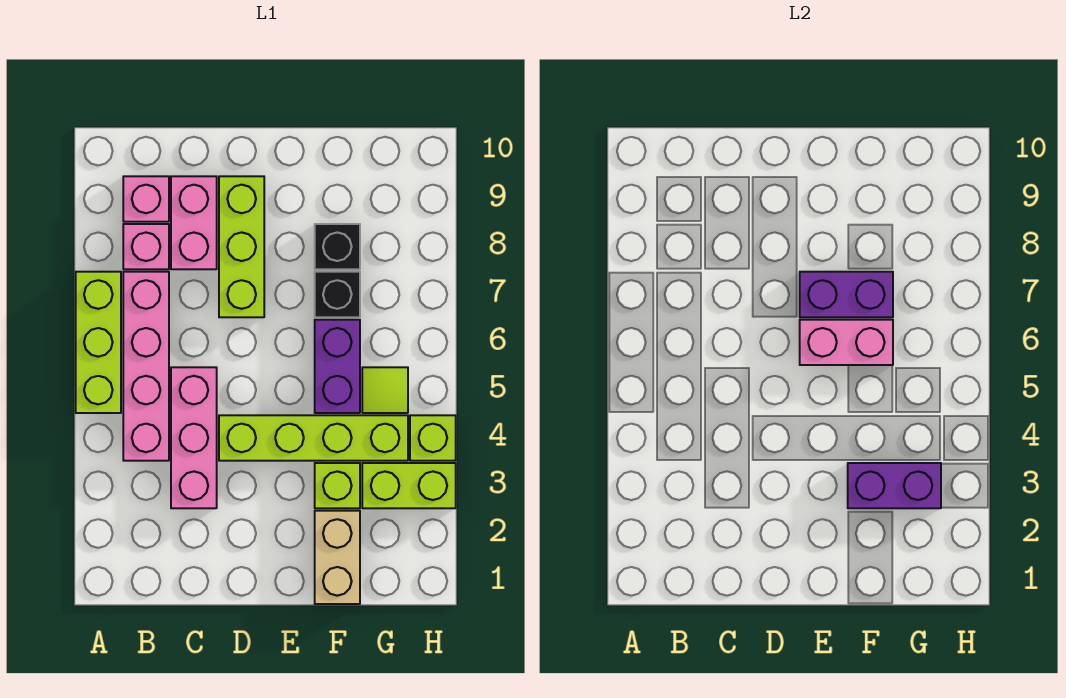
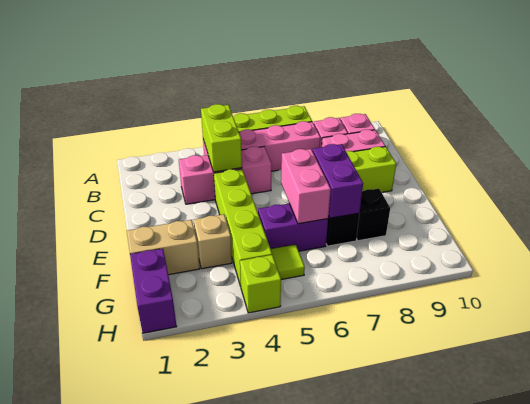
lime 1x1 brick [315,463,360,508] -> tan 1x1 brick [194,214,232,269]
purple 1x2 brick [848,463,941,508] -> purple 1x2 brick moved to [130,249,177,333]
lime 1x2 brick [362,463,456,508] -> lime 1x2 brick moved to [201,104,242,172]

